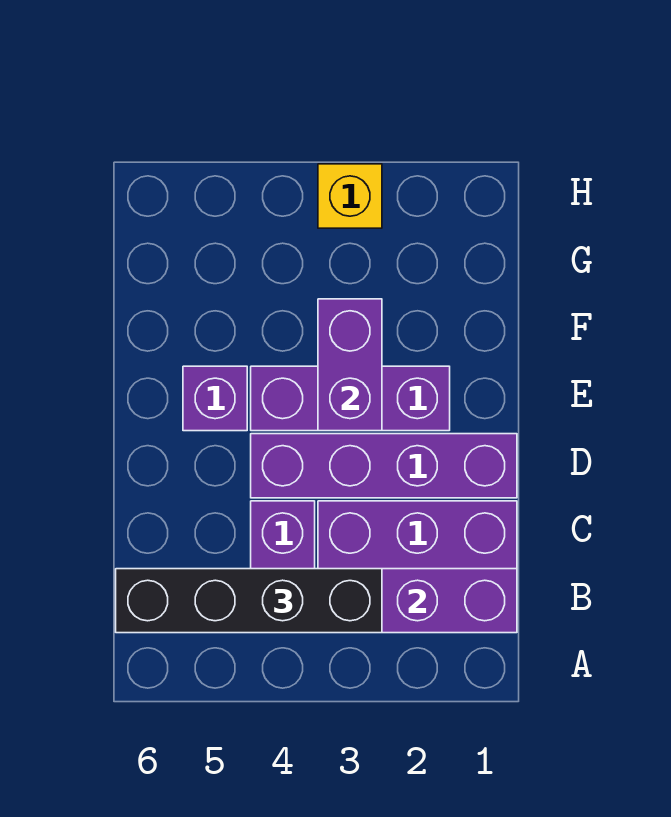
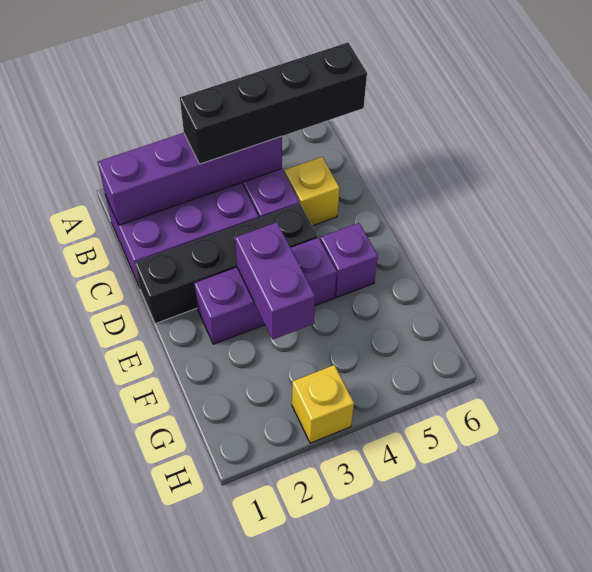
none -> yellow 1x1 brick [285,157,340,226]
purple 1x4 brick [251,434,517,498] -> black 1x4 brick [135,204,318,324]

